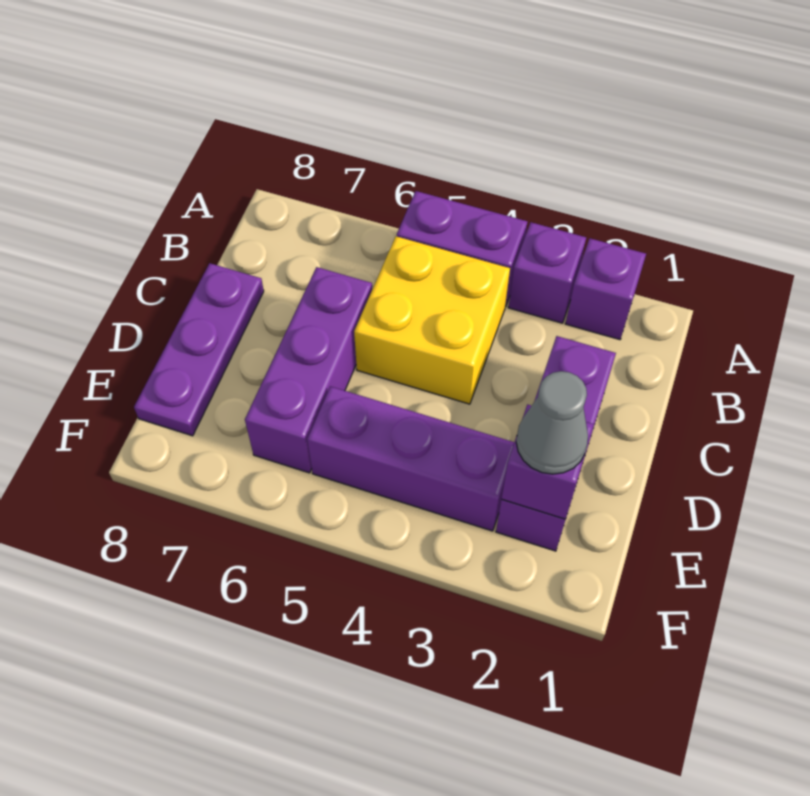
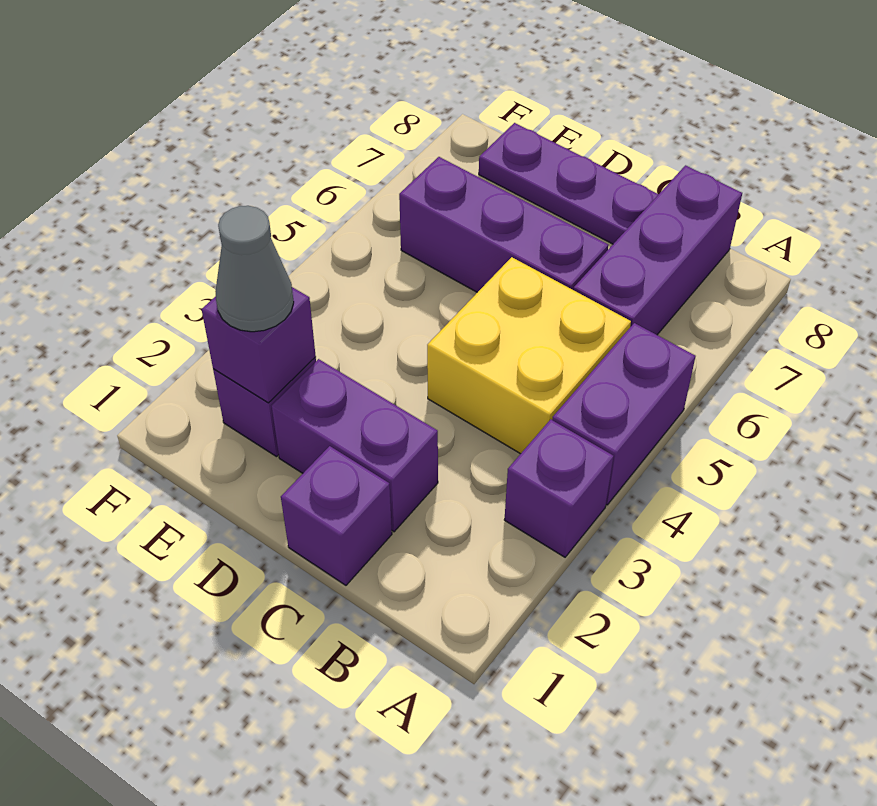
purple 1x1 brick [565,238,646,340] -> purple 1x1 brick moved to [281,446,392,585]
purple 1x3 brick [307,386,514,531] -> purple 1x3 brick moved to [574,165,742,335]

